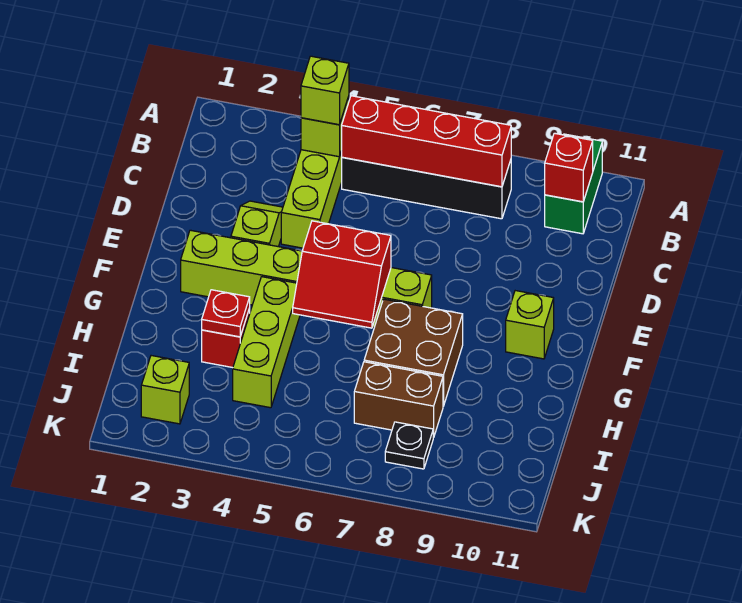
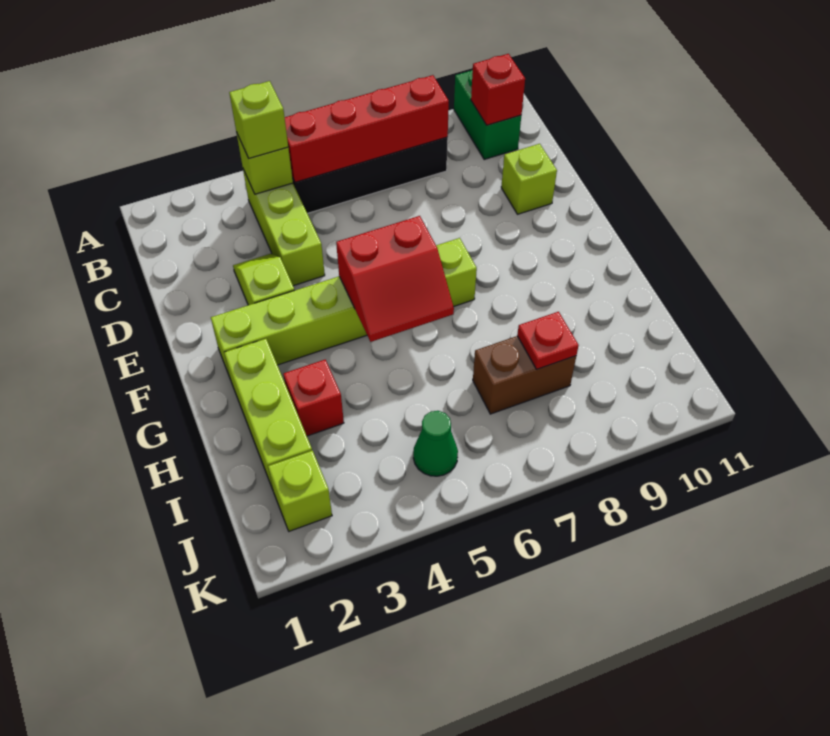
lime 1x1 brick [506,291,554,359] -> lime 1x1 brick moved to [501,144,557,214]
lime 1x3 brick [233,277,300,408] -> lime 1x3 brick moved to [224,339,312,489]
brown 2x2 brick [364,299,463,406] -> none
red 1x1 plate [202,290,250,337] -> red 1x1 plate moved to [517,312,579,369]
none -> green 1x1 cone [413,411,458,476]
black 1x1 plate [385,422,434,469] -> none

